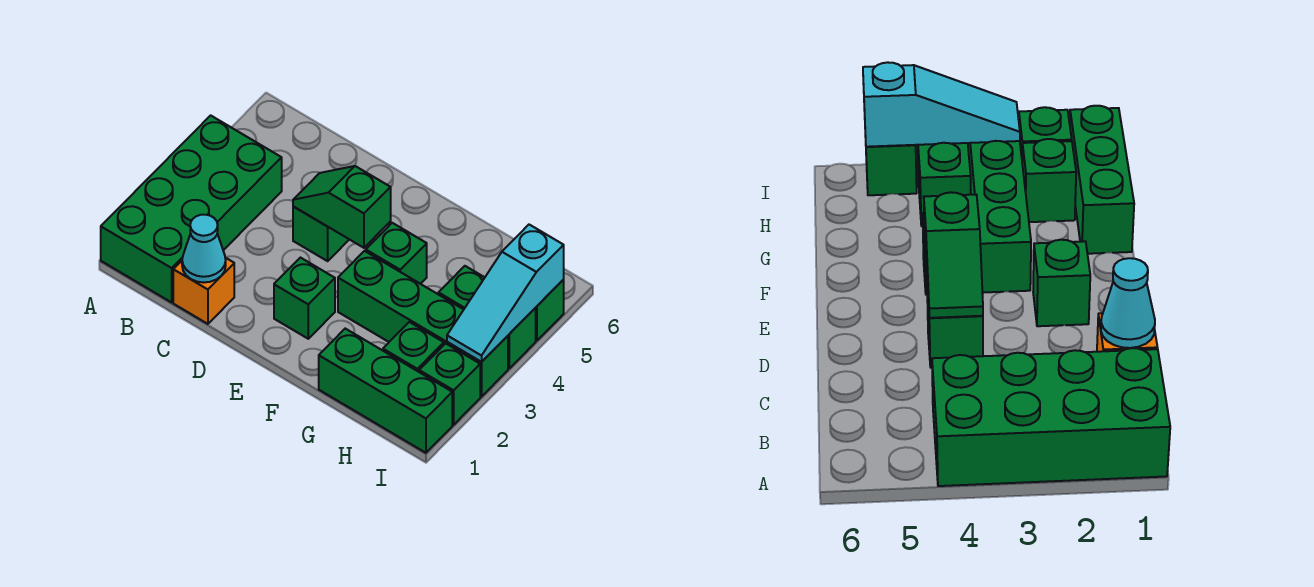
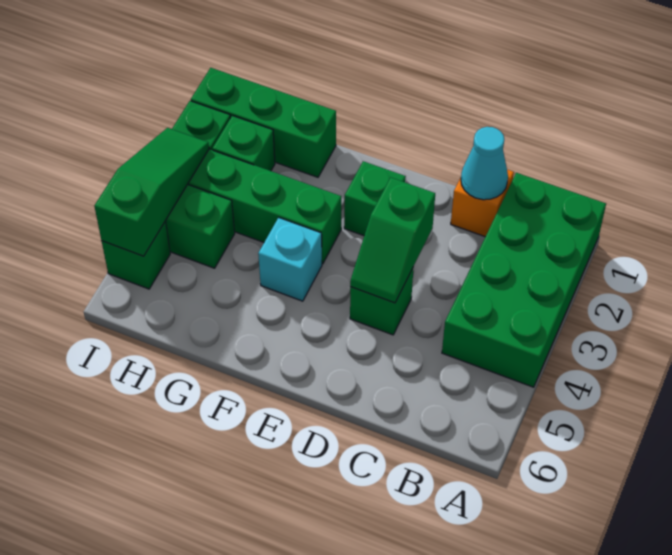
green 1x2 slope [293,166,391,248] -> green 1x2 slope turned to [350,178,435,303]
green 1x1 brick [366,223,427,284] -> cyan 1x1 brick [258,218,322,301]
cyan 1x3 slope [447,225,564,362] -> green 1x3 slope [94,128,209,256]

